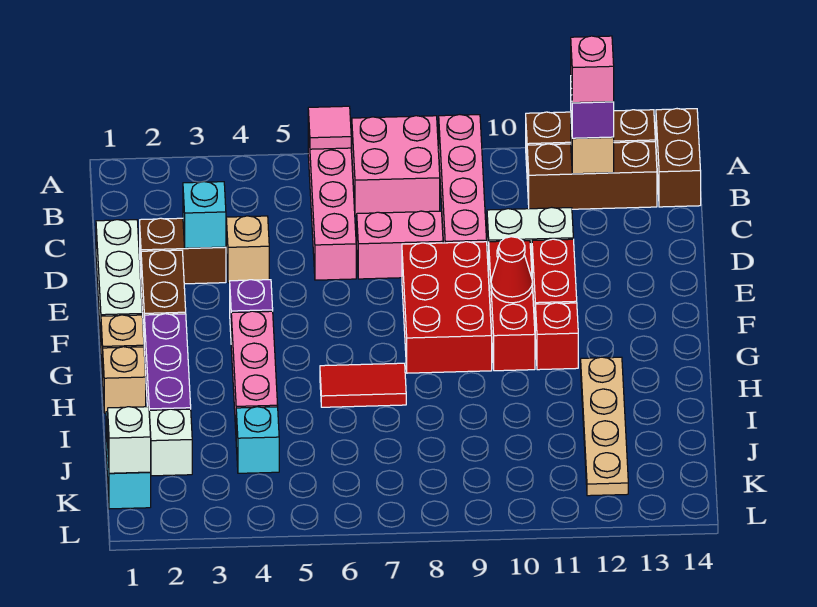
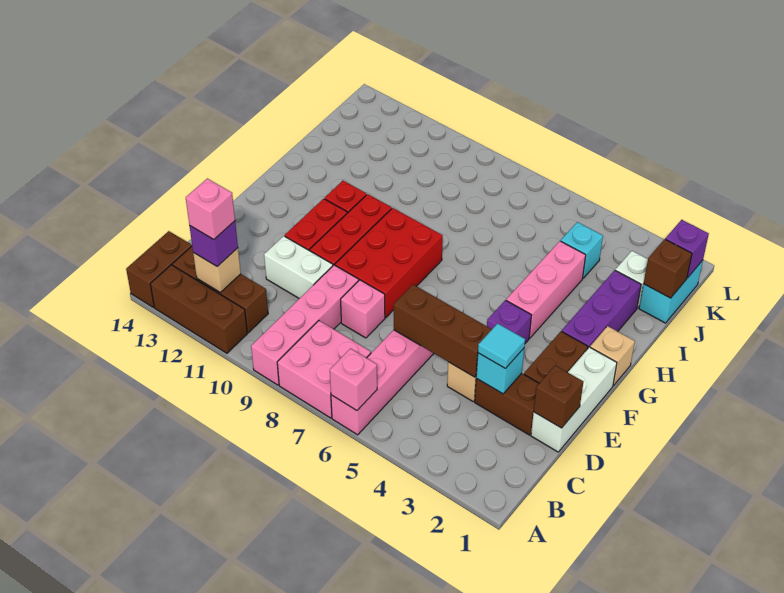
pink 1x1 tile [308,106,351,149] -> pink 1x1 brick [330,349,377,411]
none -> brown 1x1 brick [534,365,583,428]
none -> cyan 1x1 tile [478,323,525,369]
none -> brown 1x3 brick [394,285,492,377]
pink 1x2 brick [357,211,443,279] -> pink 1x1 brick [341,280,385,338]
red 1x1 cone [491,237,533,303] -> none
tan 1x1 brick [103,347,146,413] -> none
red 1x2 tile [320,363,406,407] -> none
tan 1x4 plate [581,357,628,496] -> none
none -> brown 1x1 brick [644,239,692,298]
white 1x1 brick [108,407,151,473] -> purple 1x1 brick [665,220,709,278]

